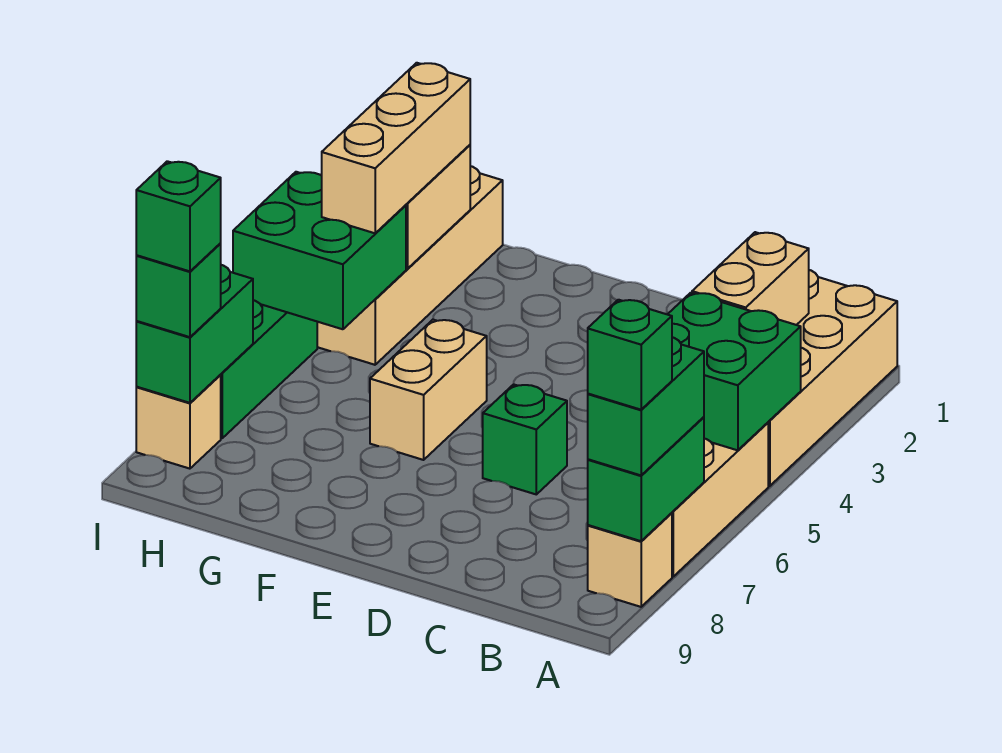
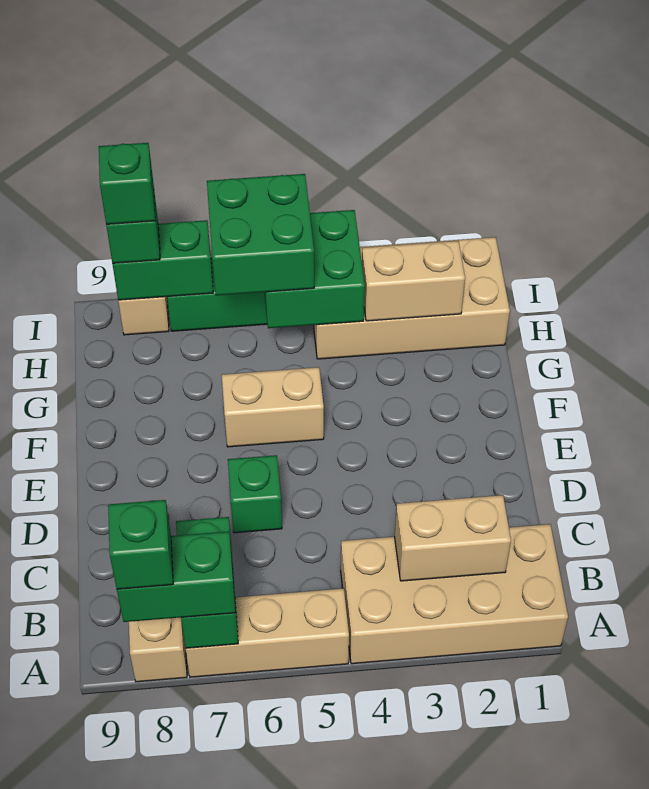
green 2x2 brick [668,293,801,450] -> green 2x2 brick moved to [207,174,314,296]
green 1x2 brick [588,417,704,541] -> green 1x2 brick turned to [176,517,238,648]
tan 1x3 brick [322,63,470,233] -> none

